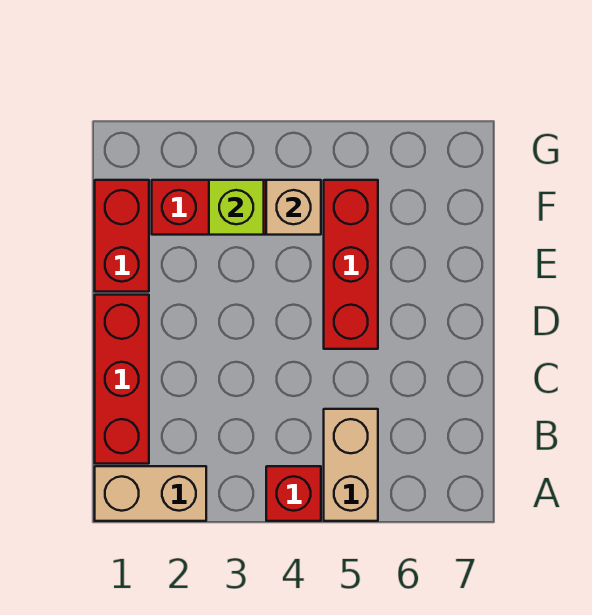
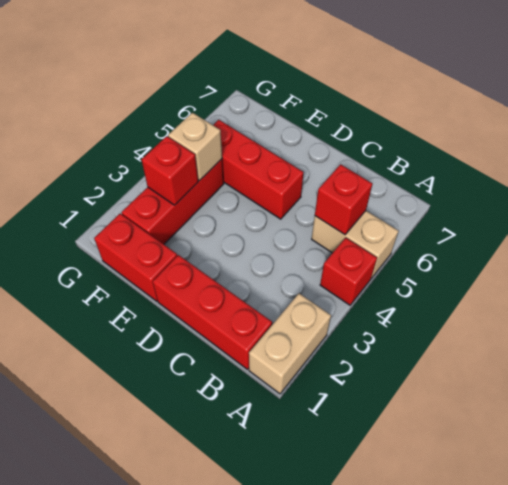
none -> red 1x1 brick [315,164,372,235]
lime 1x1 brick [209,180,264,235] -> red 1x1 brick [142,136,198,205]

